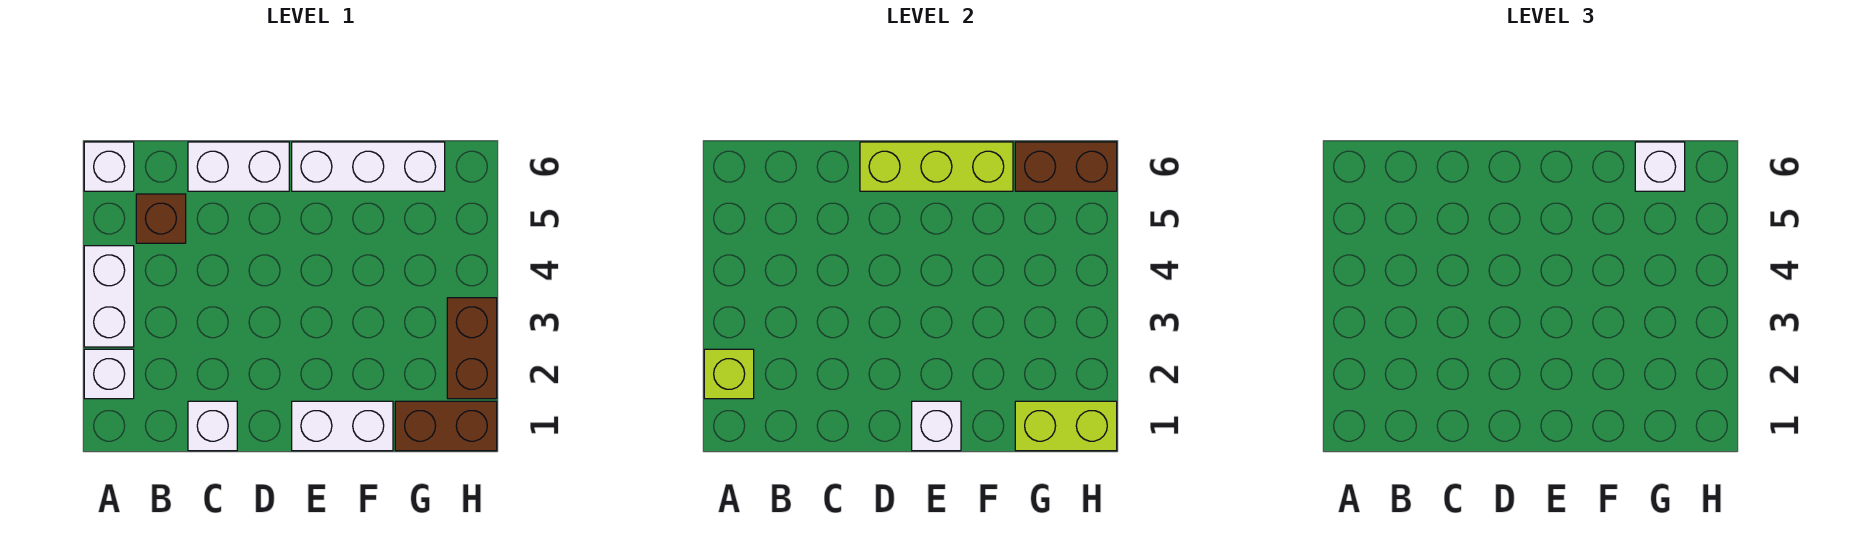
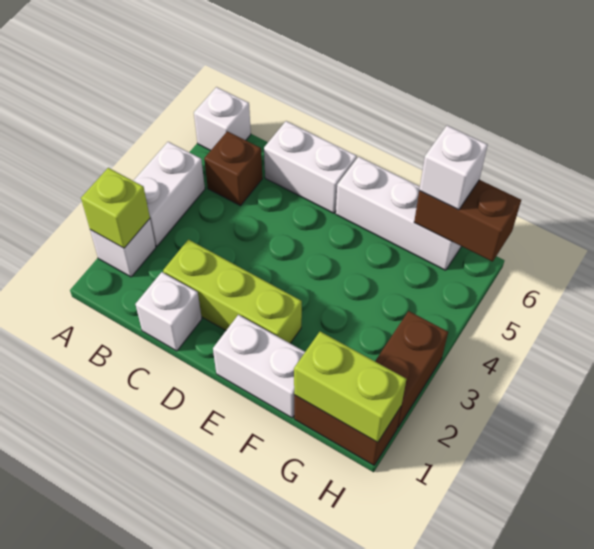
lime 1x3 brick [860,142,1013,191] -> lime 1x3 brick moved to [163,240,302,343]
white 1x1 brick [912,401,961,451] -> none

